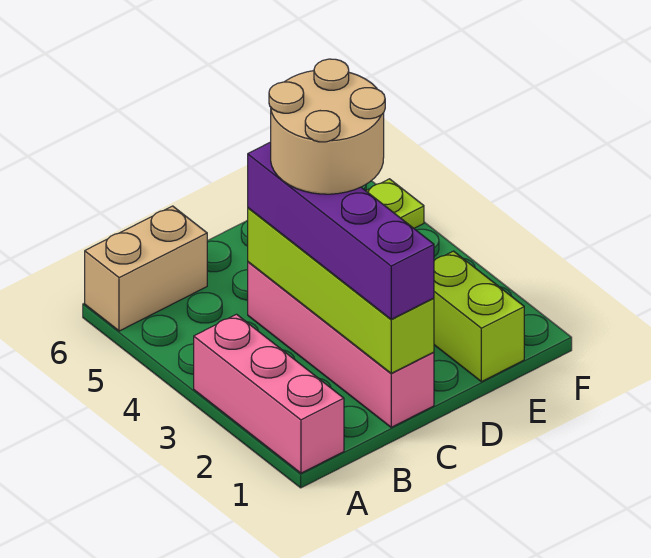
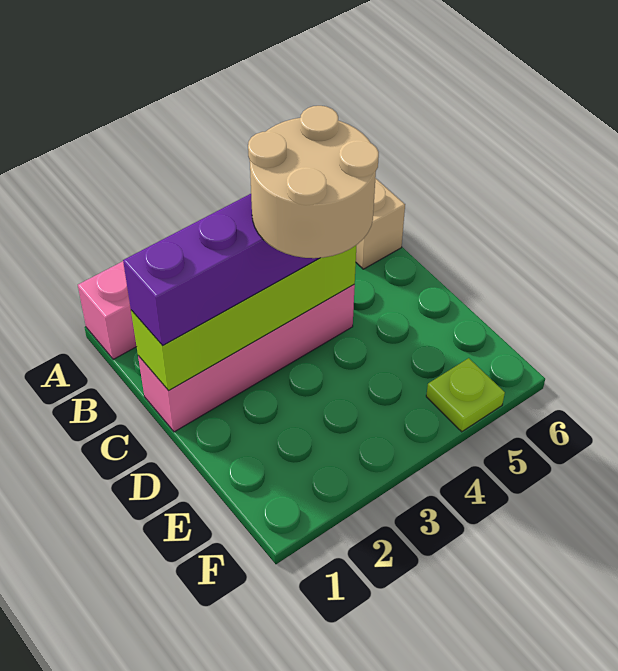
lime 1x2 brick [434,251,524,382] -> none

